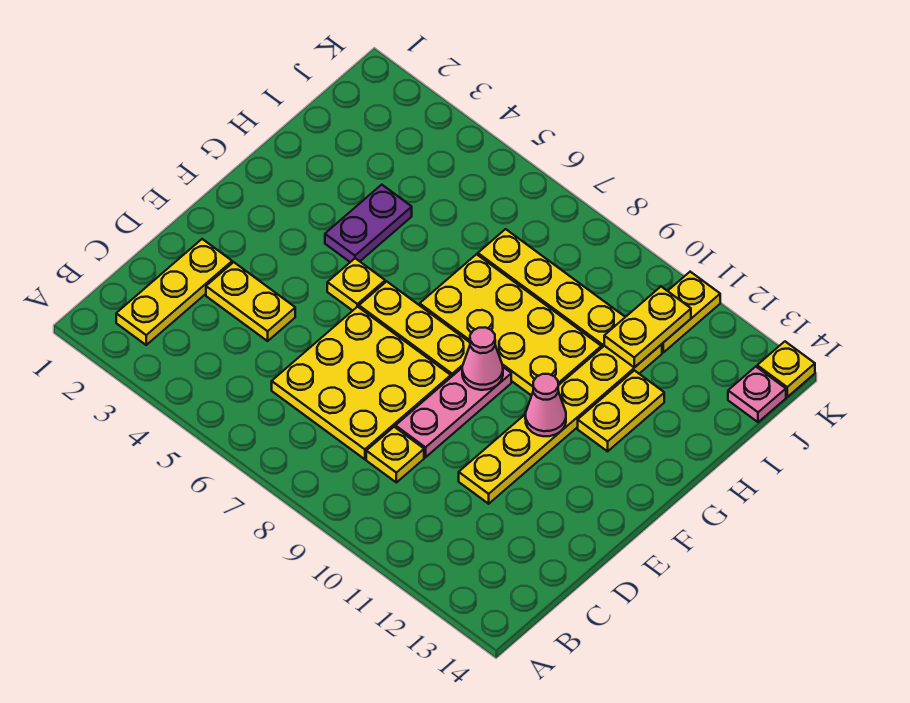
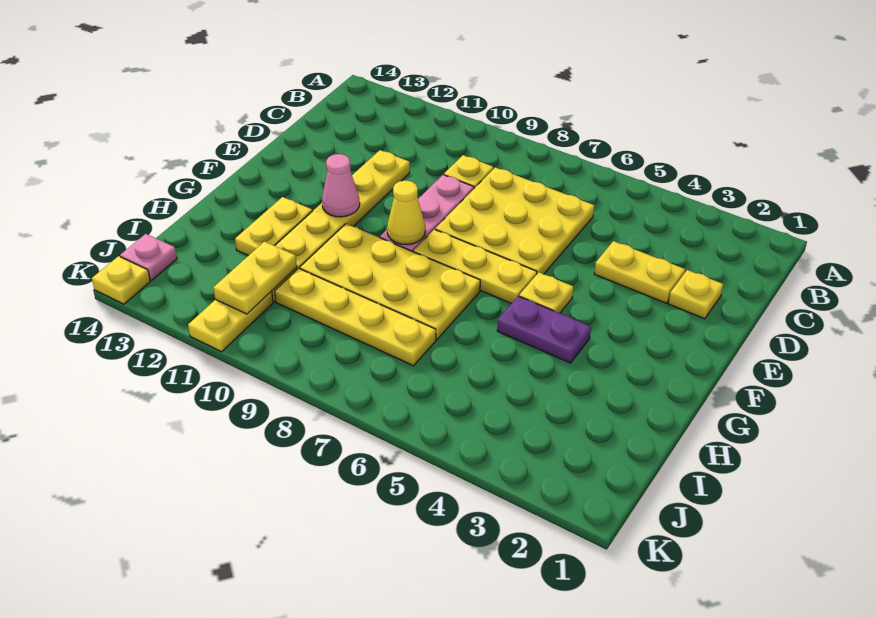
yellow 1x3 plate [116,239,232,345] -> yellow 1x1 plate [668,270,723,319]
pink 1x1 cone [462,327,503,390] -> yellow 1x1 cone [387,181,425,244]
purple 1x2 plate [325,185,412,262] -> purple 1x2 plate turned to [497,296,591,363]

